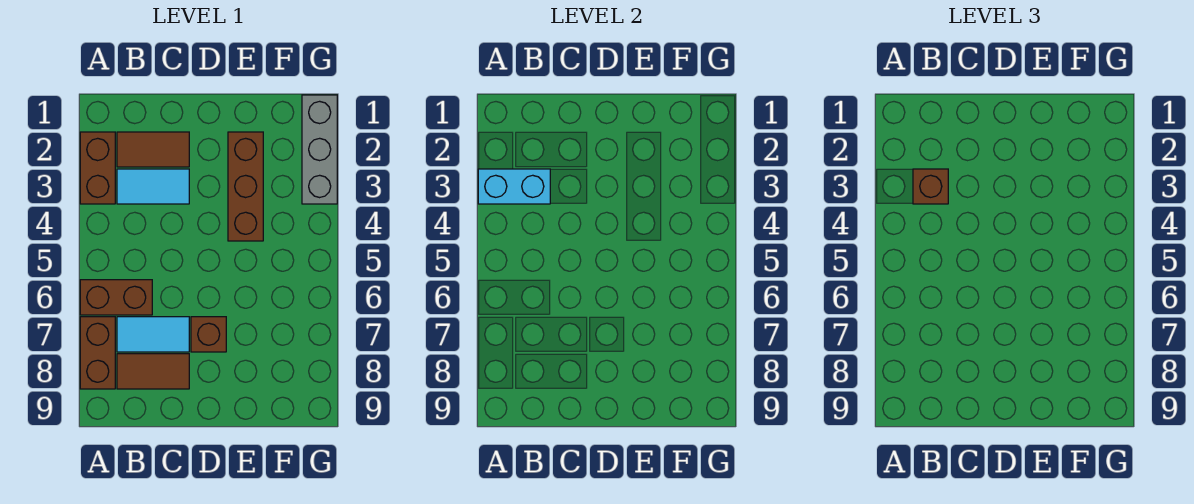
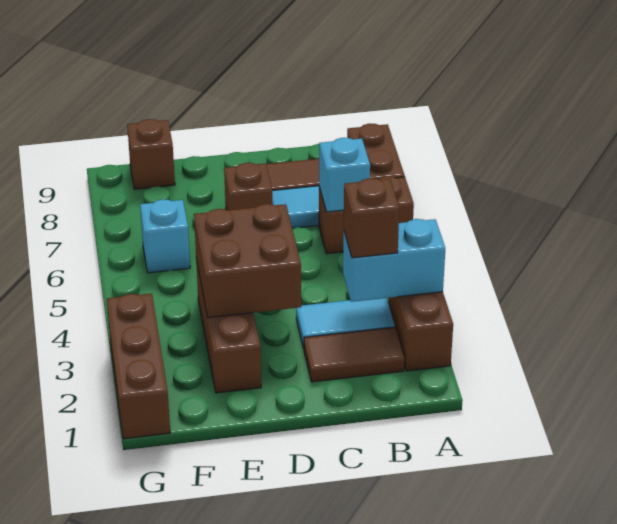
none -> cyan 1x1 brick [319,138,370,212]
none -> brown 2x2 brick [194,204,301,318]
none -> cyan 1x1 brick [140,199,190,273]
none -> brown 1x1 brick [127,119,175,189]
grey 1x3 brick [302,95,337,204] -> brown 1x3 brick [107,293,170,439]

